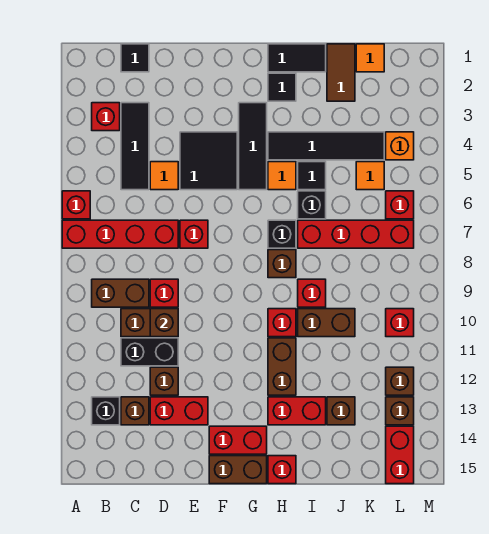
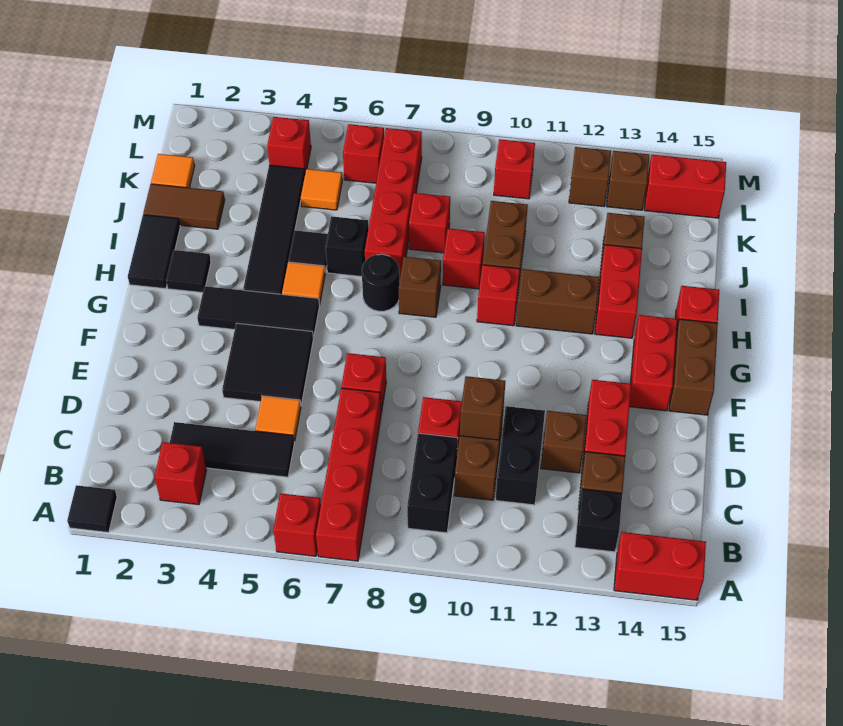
none -> red 1x2 brick [614,532,706,600]
brown 1x2 brick [92,279,149,307] -> black 1x2 brick [407,433,458,533]
black 1x1 tile [121,44,149,72] -> black 1x1 tile moved to [67,485,117,532]
black 1x1 brick [268,220,296,248] -> black 1x1 round brick [362,254,399,311]
none -> red 1x1 brick [409,193,450,253]
orange 1x1 brick [386,132,414,160] -> red 1x1 brick [267,117,311,173]

